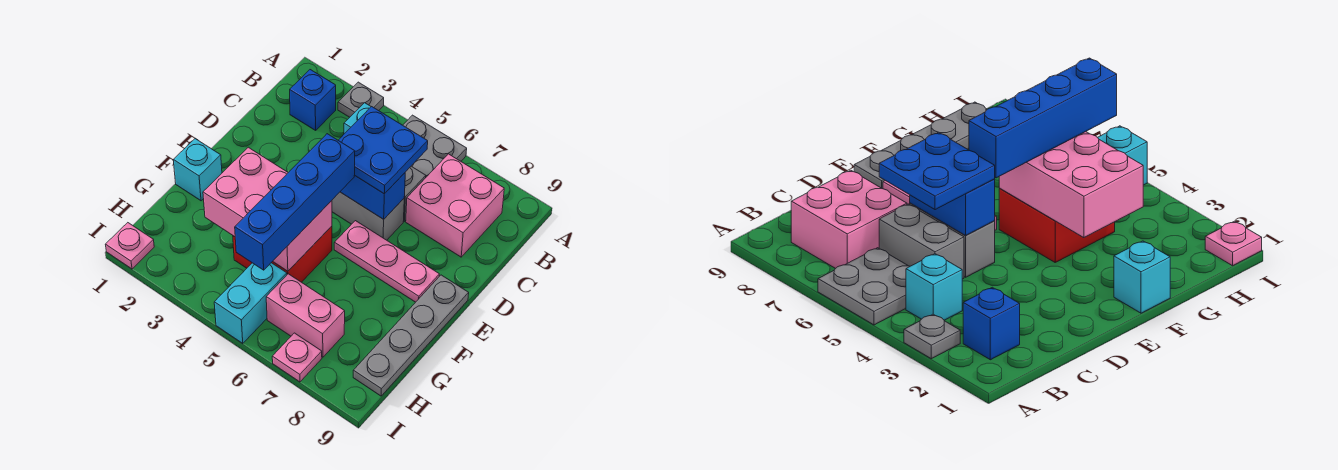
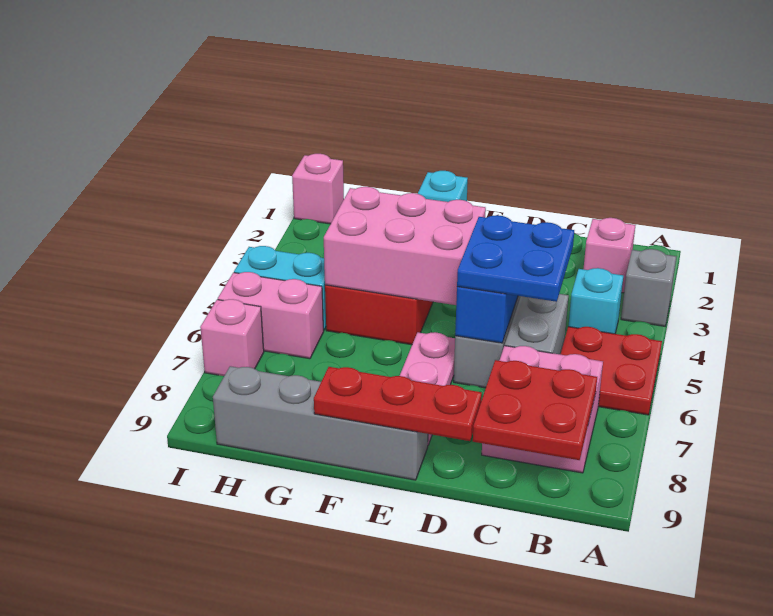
grey 1x1 plate [338,82,384,117] -> grey 1x1 brick [621,249,677,326]
grey 2x2 plate [403,115,467,177] -> red 2x2 plate [561,327,662,415]
blue 1x1 brick [290,70,336,130] -> pink 1x1 brick [584,218,635,293]
none -> red 2x2 plate [473,360,597,460]
none -> red 1x3 plate [314,367,482,441]
blue 1x4 brick [235,134,355,270] -> none
grey 1x4 plate [353,275,469,396] -> grey 1x4 brick [213,366,428,480]
pink 2x3 brick [203,147,332,271] -> pink 2x3 brick turned to [324,187,486,305]
pink 1x2 brick [266,274,345,357] -> pink 1x2 brick turned to [218,272,324,359]
pink 1x1 plate [105,223,154,269] -> pink 1x1 brick [292,154,344,224]
pink 1x1 plate [272,333,322,382] -> pink 1x1 brick [200,299,264,376]

